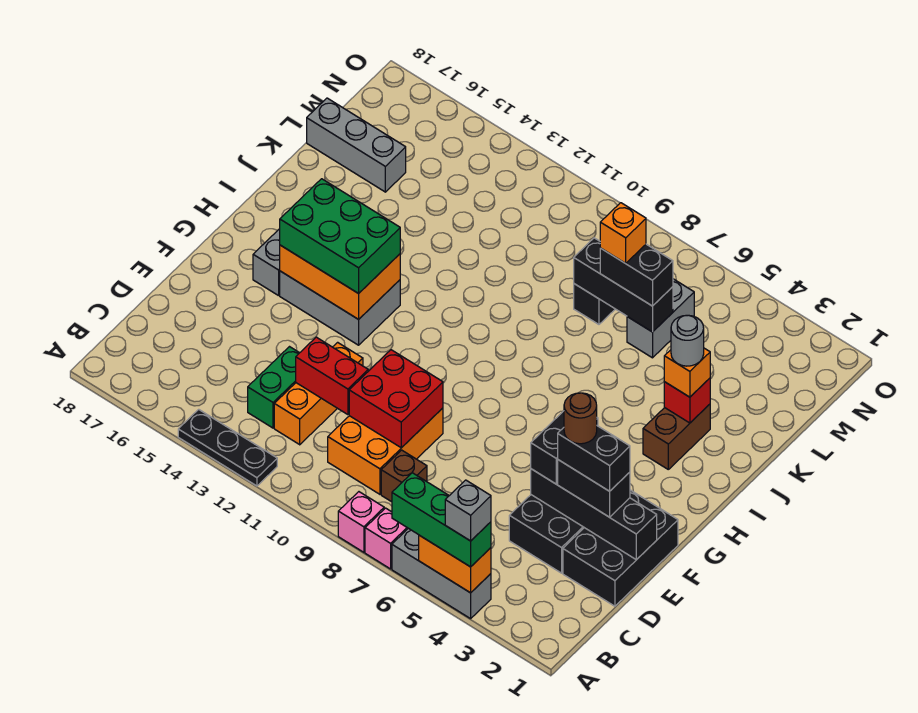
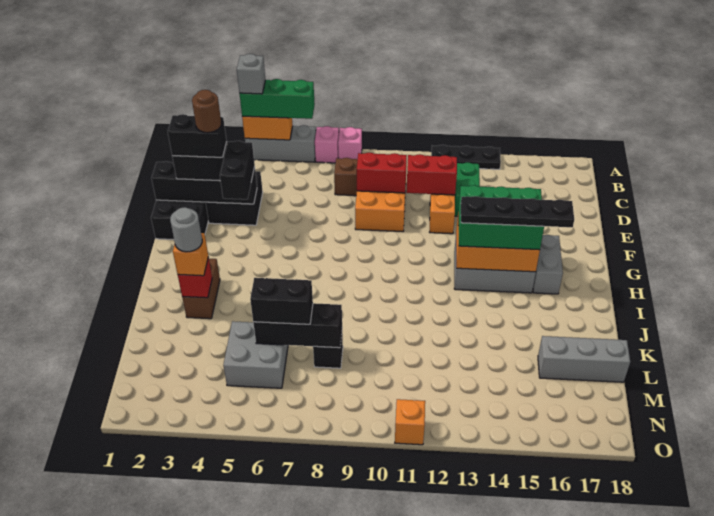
red 2x2 brick [349,350,443,448] -> red 1x2 brick [357,152,407,193]
none -> black 1x4 plate [461,196,574,227]
grey 1x2 brick [627,279,694,358] -> grey 2x2 brick [223,321,288,388]
orange 1x1 brick [600,203,646,263] -> orange 1x1 brick moved to [395,399,425,445]

